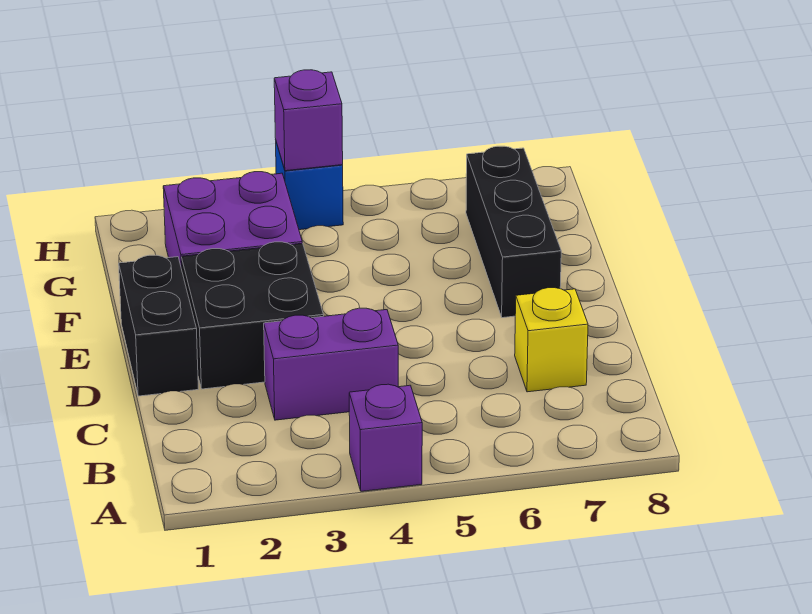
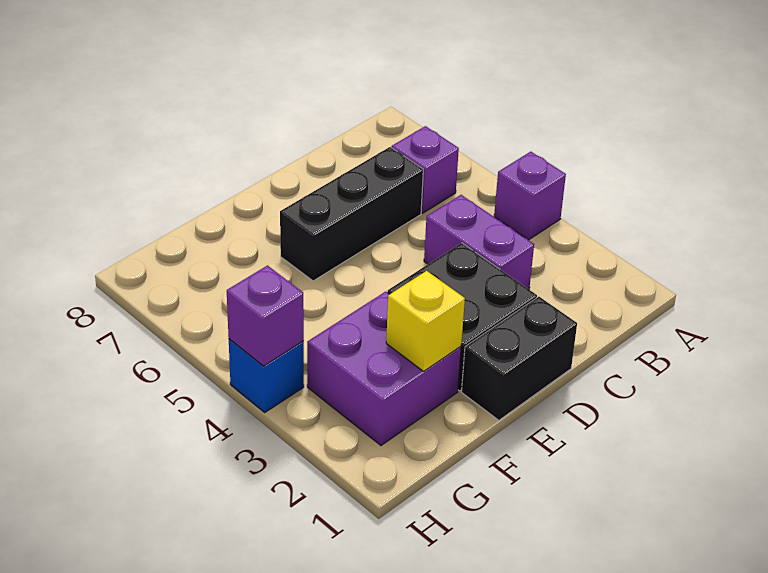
none -> purple 1x1 brick [392,126,459,213]
yellow 1x1 brick [515,288,588,392] -> yellow 1x1 brick moved to [386,271,465,371]
black 1x3 brick [466,146,561,318] -> black 1x3 brick moved to [280,147,423,281]

